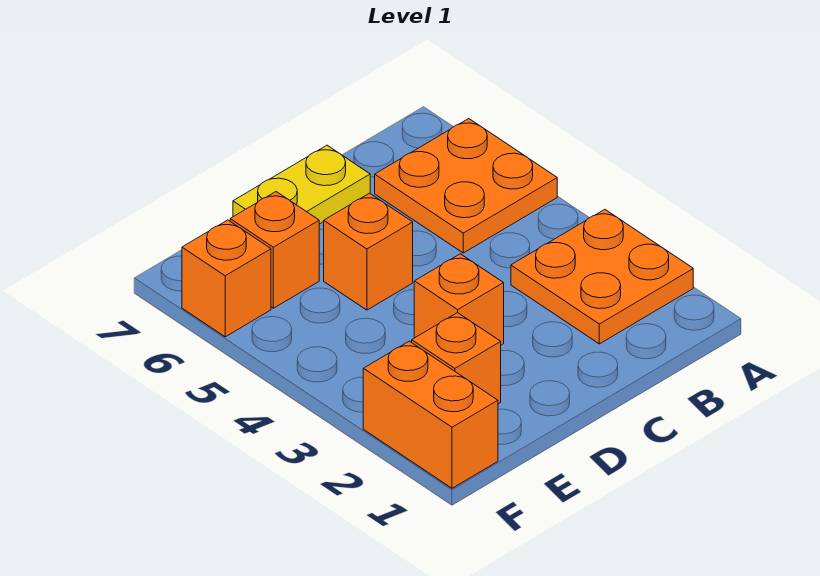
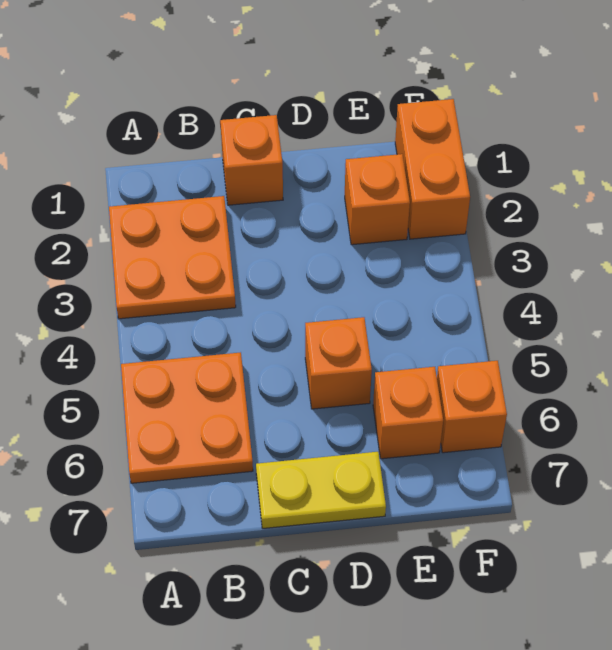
orange 1x1 brick [414,254,504,345] -> orange 1x1 brick moved to [220,115,283,205]

